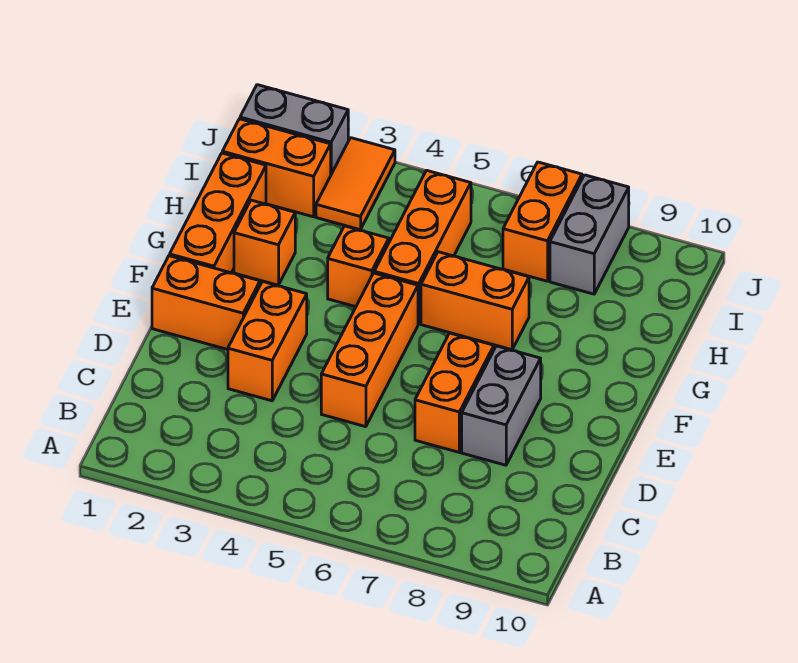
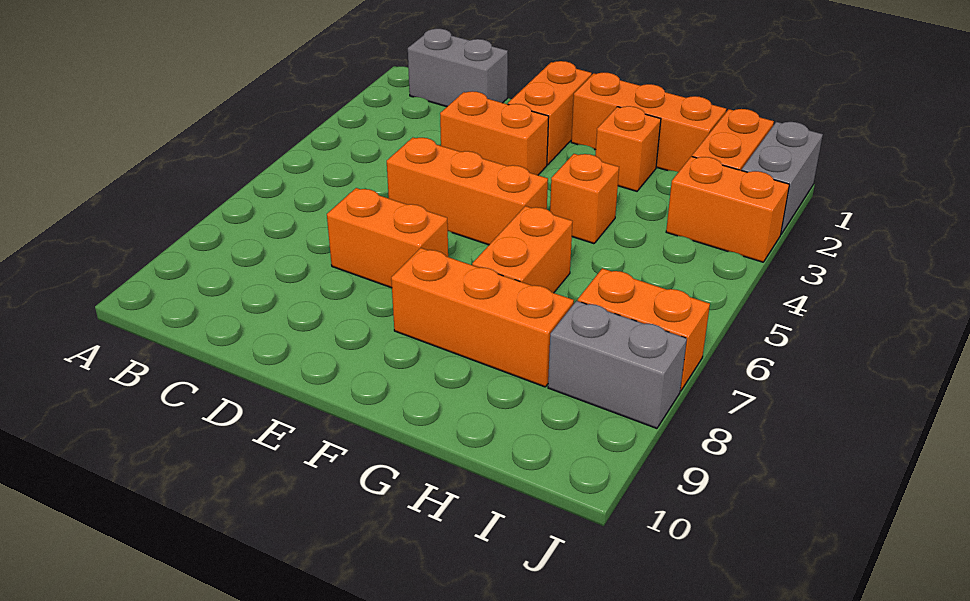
grey 1x2 brick [462,346,541,465] -> grey 1x2 brick moved to [408,29,508,107]
orange 1x3 brick [374,170,471,324] -> orange 1x3 brick moved to [391,248,574,387]
orange 1x2 tile [316,138,395,230] -> orange 1x2 brick [666,156,789,262]

